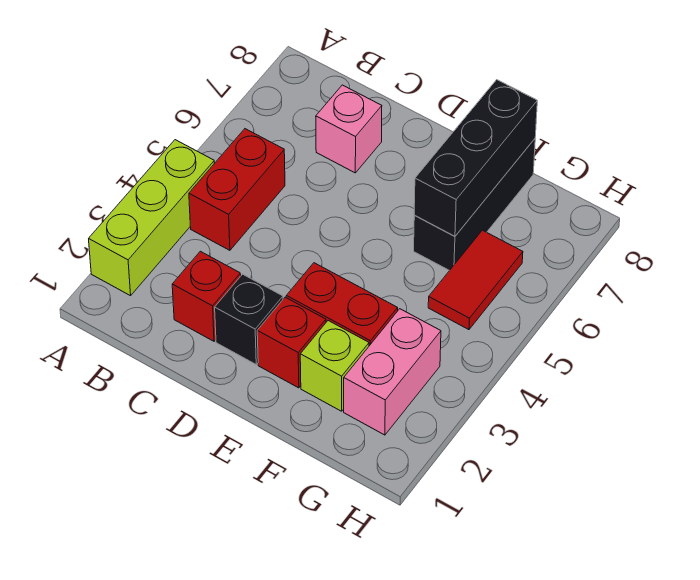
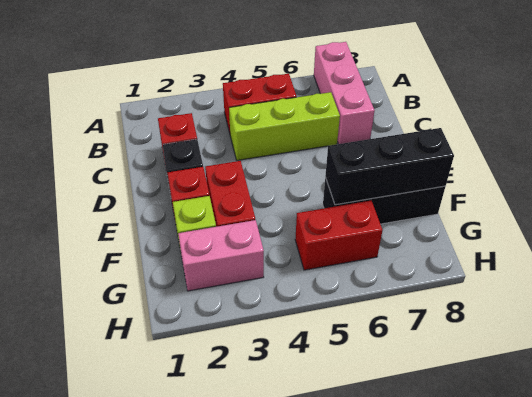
lime 1x3 brick [89,140,214,296] -> lime 1x3 brick moved to [229,92,340,160]
pink 1x1 brick [316,85,382,173] -> pink 1x3 brick [314,42,375,144]
red 1x2 tile [428,230,523,330] -> red 1x2 brick [295,201,383,270]

